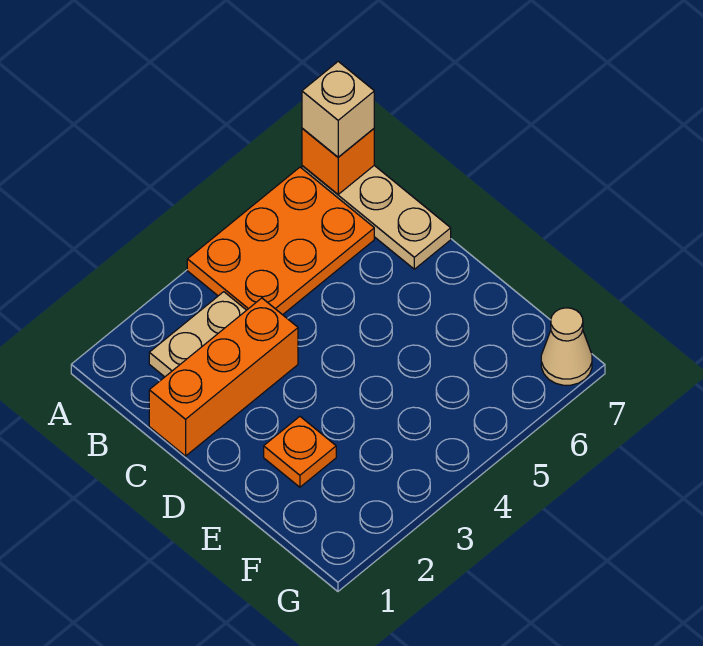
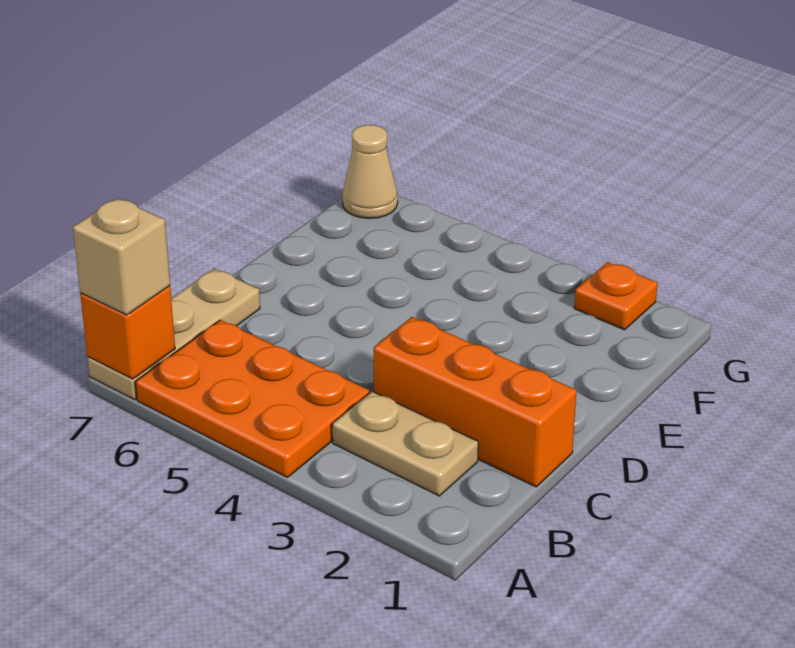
orange 1x1 plate [264,417,336,487] -> orange 1x1 plate moved to [574,262,658,330]

